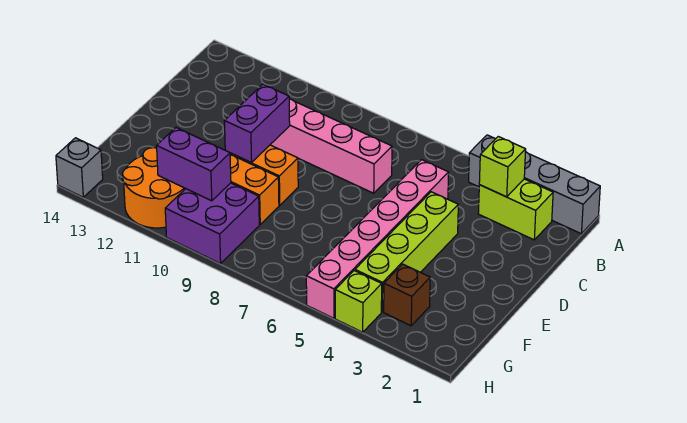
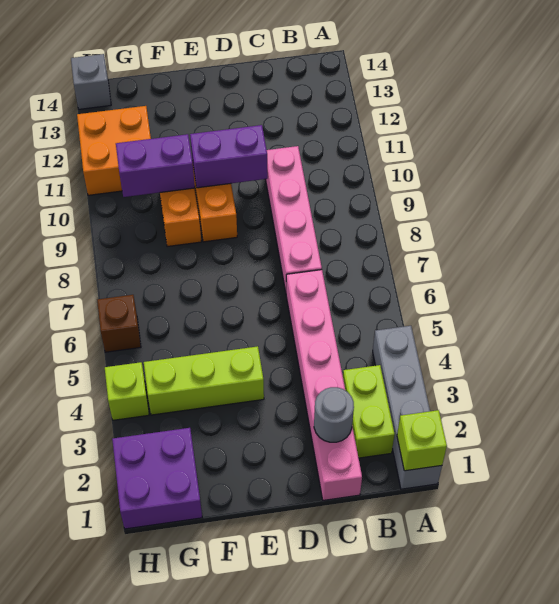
lime 1x1 brick [479,137,526,197] -> lime 1x1 brick moved to [397,410,447,471]
none -> grey 1x1 round brick [314,387,354,442]
pink 1x6 brick [306,160,449,318] -> pink 1x6 brick turned to [286,270,362,500]
lime 1x4 brick [355,192,458,312] -> lime 1x3 brick [144,346,264,415]
brown 1x1 brick [384,264,430,326] -> brown 1x1 brick moved to [97,295,141,352]
purple 2x2 brick [165,183,259,264] -> purple 2x2 brick moved to [112,428,202,529]
purple 1x2 brick [157,128,231,201] -> purple 1x2 brick turned to [116,134,195,197]
orange 2x2 round brick [122,148,185,228] -> orange 2x2 brick [77,106,151,195]

